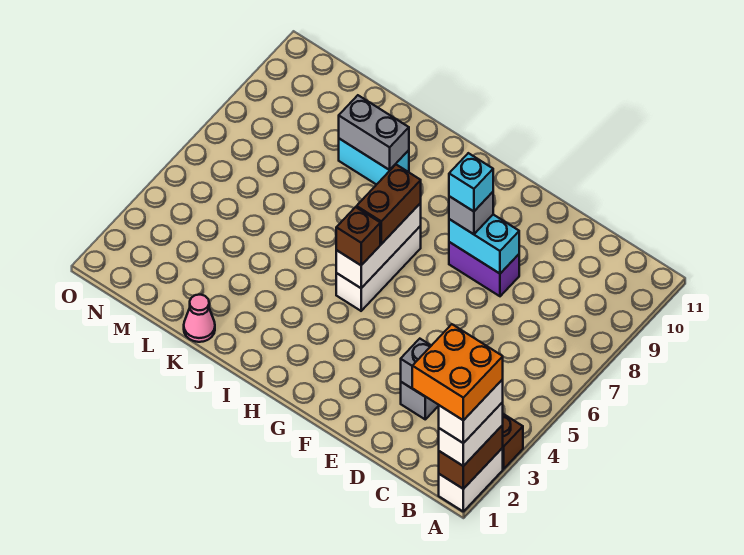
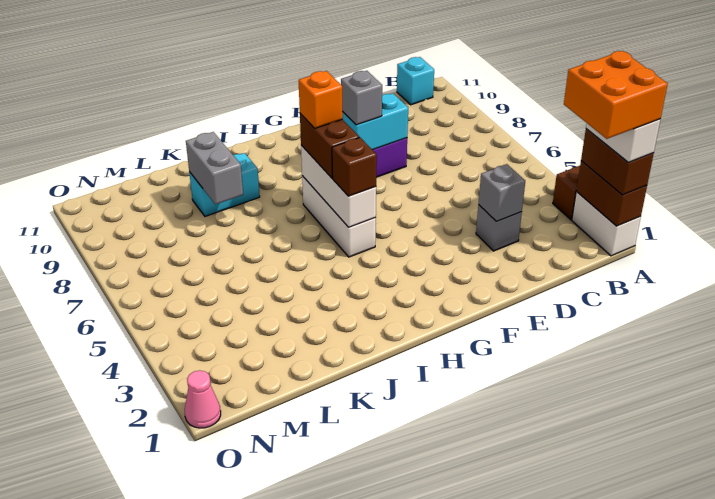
white 1x2 brick [439,402,503,466] -> brown 1x2 brick [581,129,654,195]
cyan 1x1 brick [449,153,493,211] -> cyan 1x1 brick moved to [397,57,434,105]
none -> orange 1x1 brick [299,71,343,128]
grey 1x2 brick [339,95,409,170] -> grey 1x2 brick turned to [186,132,243,204]
pink 1x1 cone [184,295,215,342] -> pink 1x1 cone moved to [185,370,221,428]

